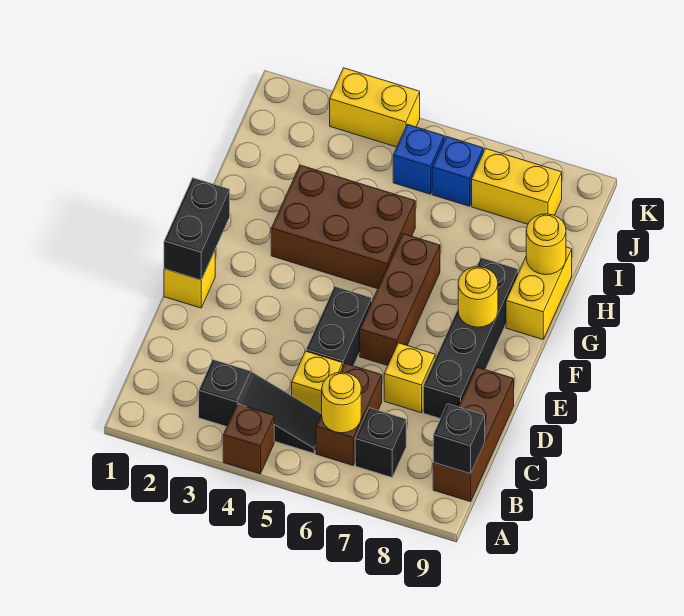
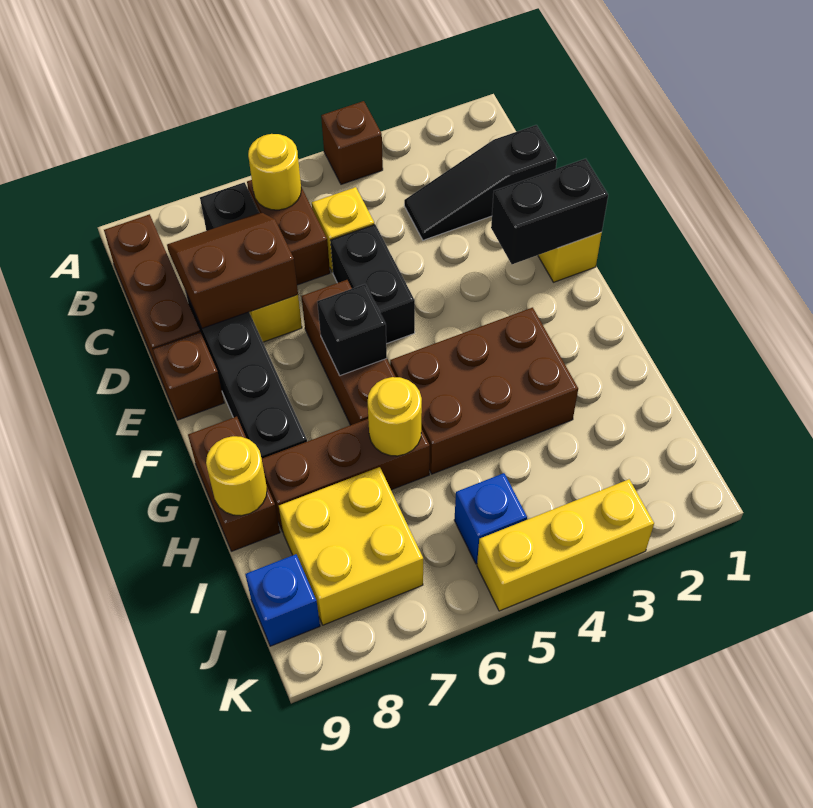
black 1x3 slope [199,360,322,453] -> black 1x3 slope moved to [404,125,557,240]
black 1x1 brick [433,404,485,474] -> black 1x1 brick moved to [317,284,387,376]
none -> brown 2x2 slope [167,212,298,328]
black 1x2 brick [164,178,230,280] -> black 1x2 brick turned to [491,159,608,264]
none -> brown 1x1 brick [153,332,224,420]
yellow 1x1 round brick [458,267,498,327] -> yellow 1x1 round brick moved to [368,377,422,456]
yellow 1x2 brick [506,247,572,339] -> brown 1x2 brick [188,417,280,551]
none -> brown 1x3 brick [262,419,430,532]
blue 1x1 brick [432,136,483,206] -> blue 1x1 brick moved to [245,554,320,646]
yellow 1x2 brick [472,149,562,224] -> yellow 2x2 brick [279,467,423,625]
yellow 1x2 brick [330,68,420,147] -> yellow 1x3 brick [477,479,654,611]

